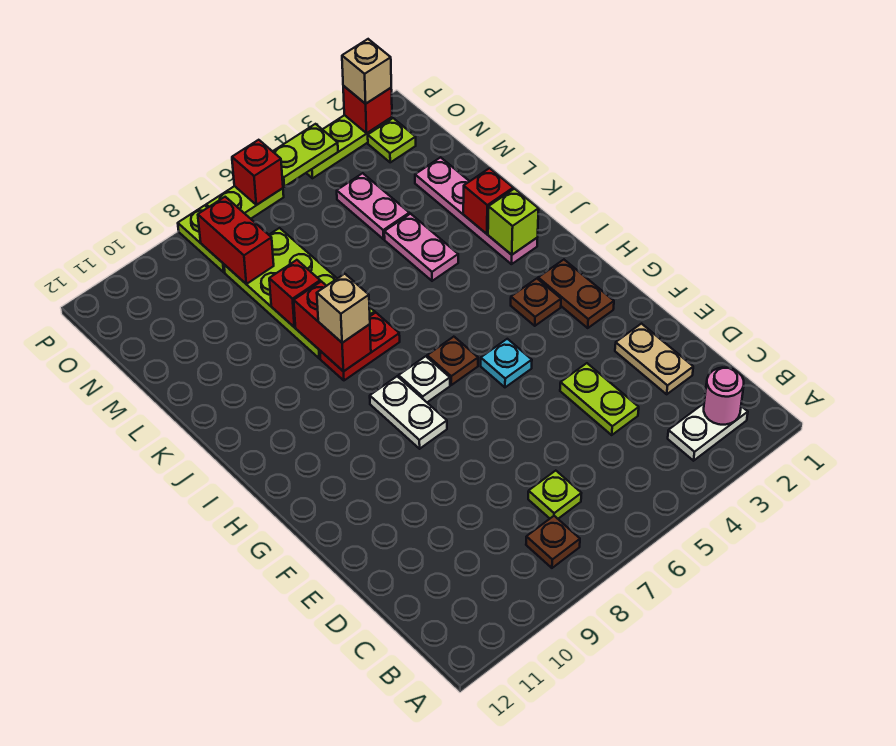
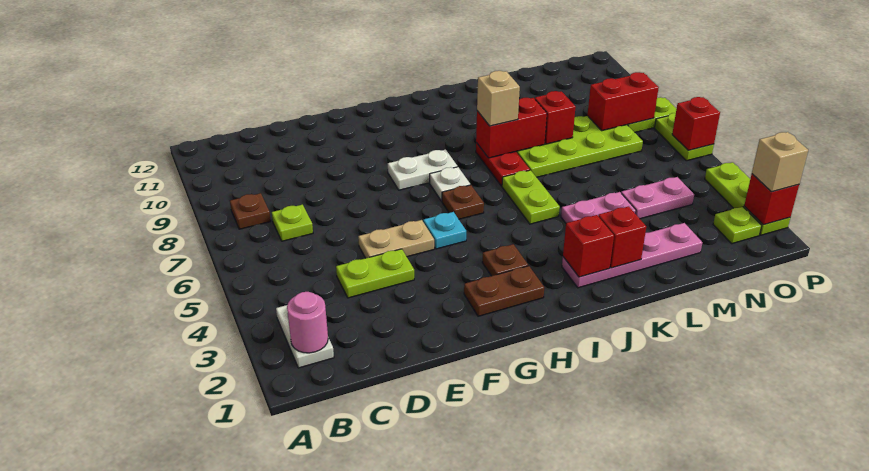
tan 1x2 plate [615,324,693,394] -> tan 1x2 plate moved to [358,220,434,258]
lime 1x1 brick [488,189,539,255] -> red 1x1 brick [563,215,614,277]
lime 1x2 plate [273,124,338,187] -> lime 1x2 plate moved to [502,170,560,224]

